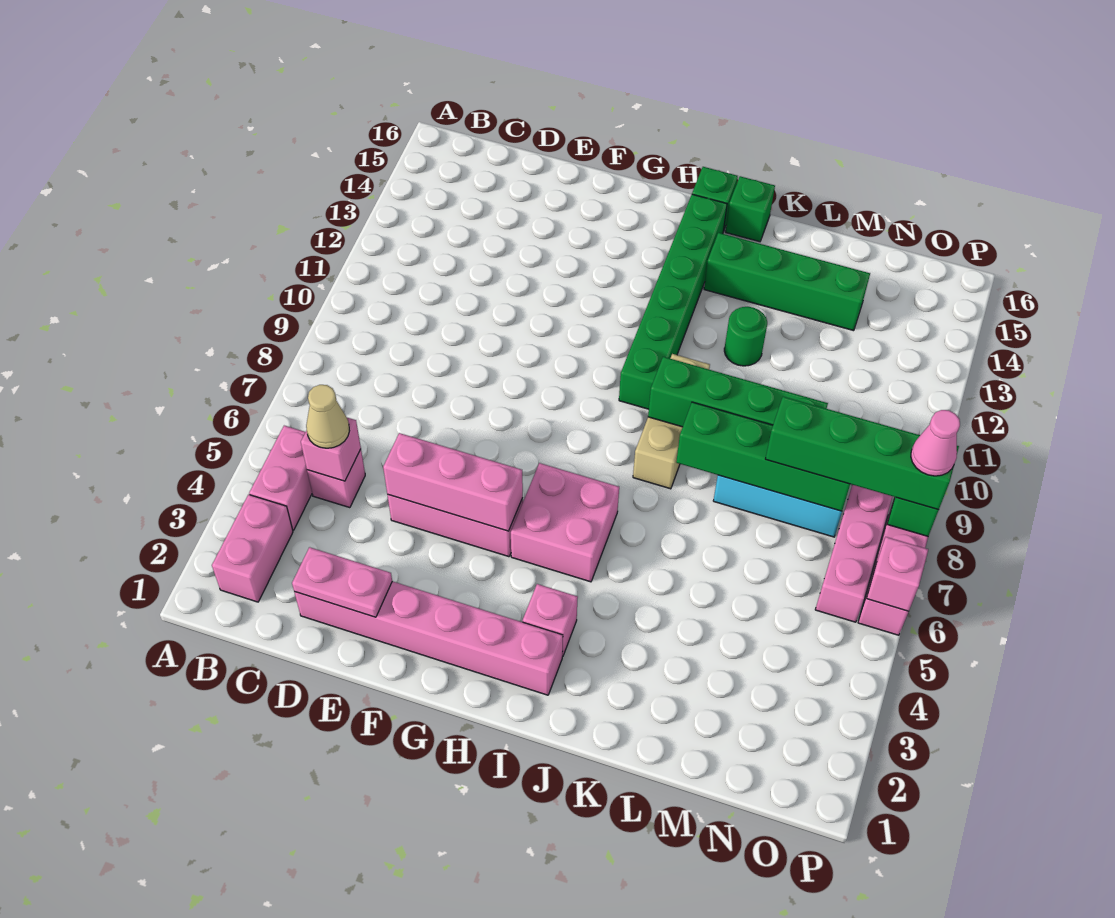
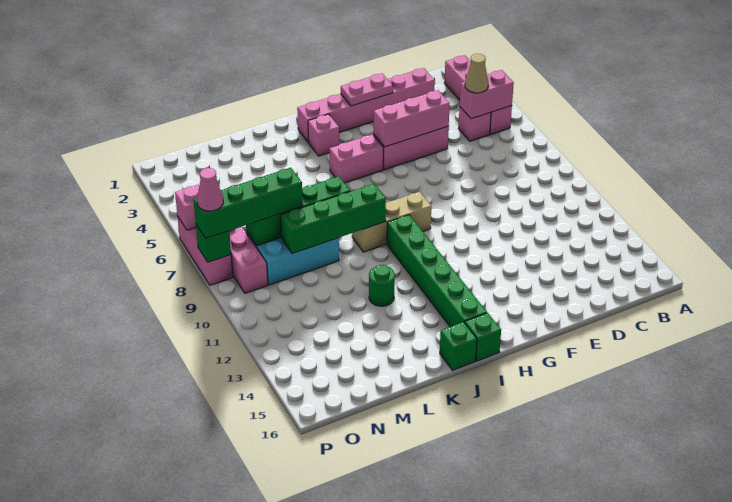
pink 1x1 brick [301,418,361,481] -> pink 1x2 brick [460,70,514,119]
pink 1x2 plate [292,547,392,617] -> pink 1x2 plate moved to [341,73,393,106]
pink 2x2 brick [511,463,619,582] -> pink 1x2 brick [329,134,383,183]
tan 1x3 brick [633,354,710,489] -> tan 1x3 brick turned to [352,192,431,252]
green 1x4 brick [704,233,870,331] -> none

